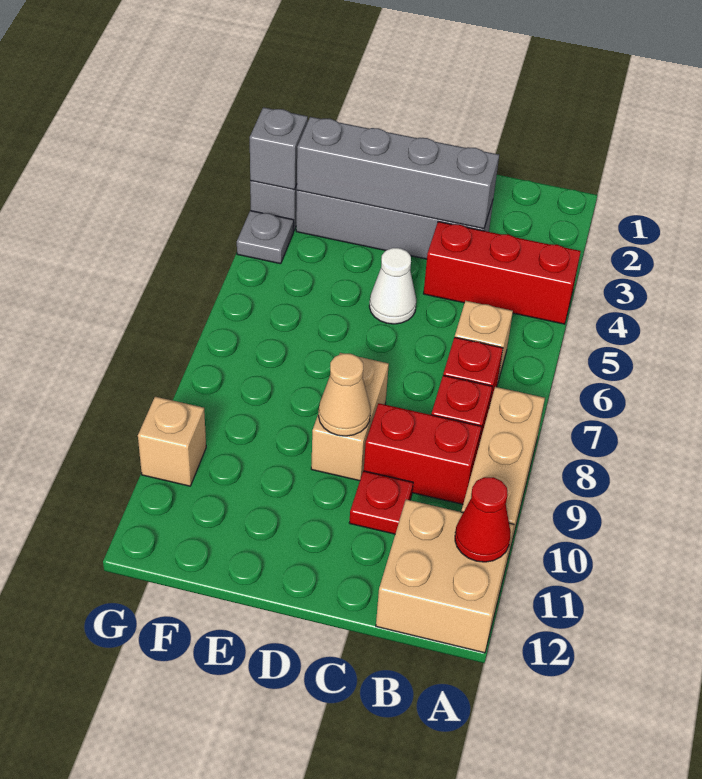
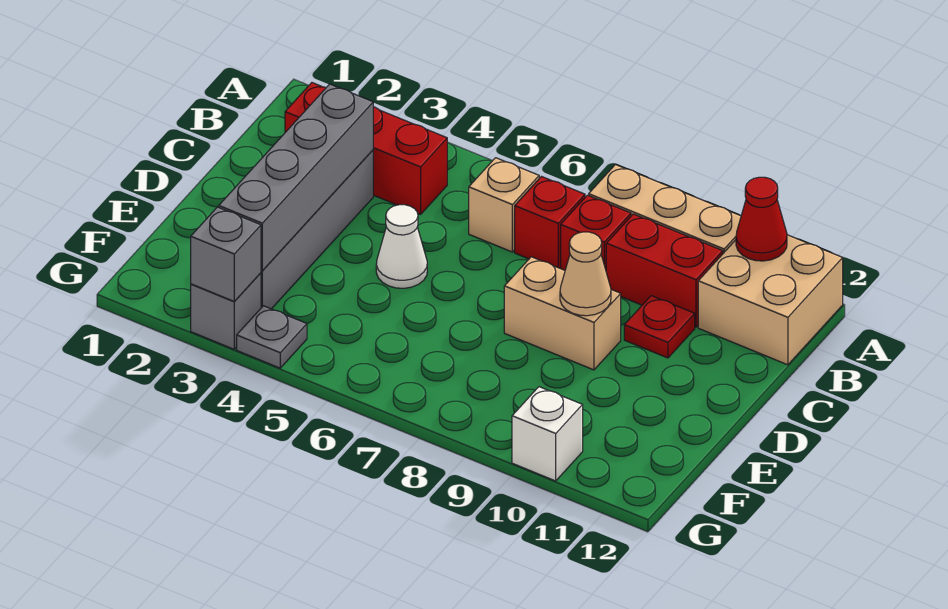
red 1x3 brick [424,222,581,324] -> red 1x3 brick turned to [285,83,447,214]
red 1x2 brick [364,403,482,504] -> red 1x2 brick turned to [606,214,723,327]
tan 1x1 brick [138,397,206,486] -> white 1x1 brick [512,387,583,481]

